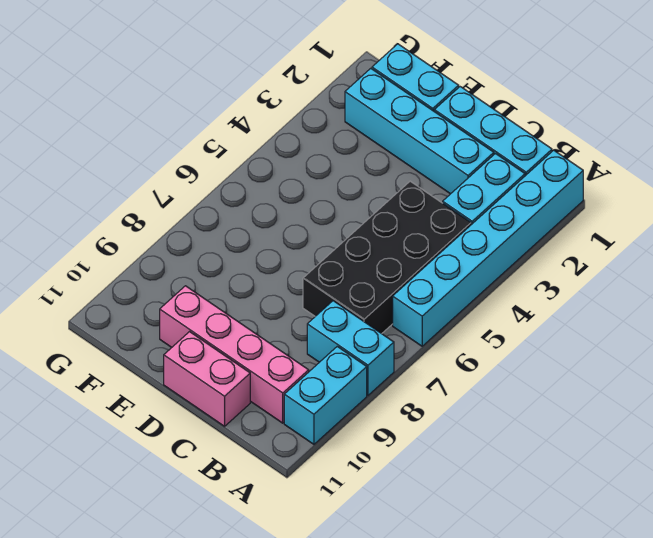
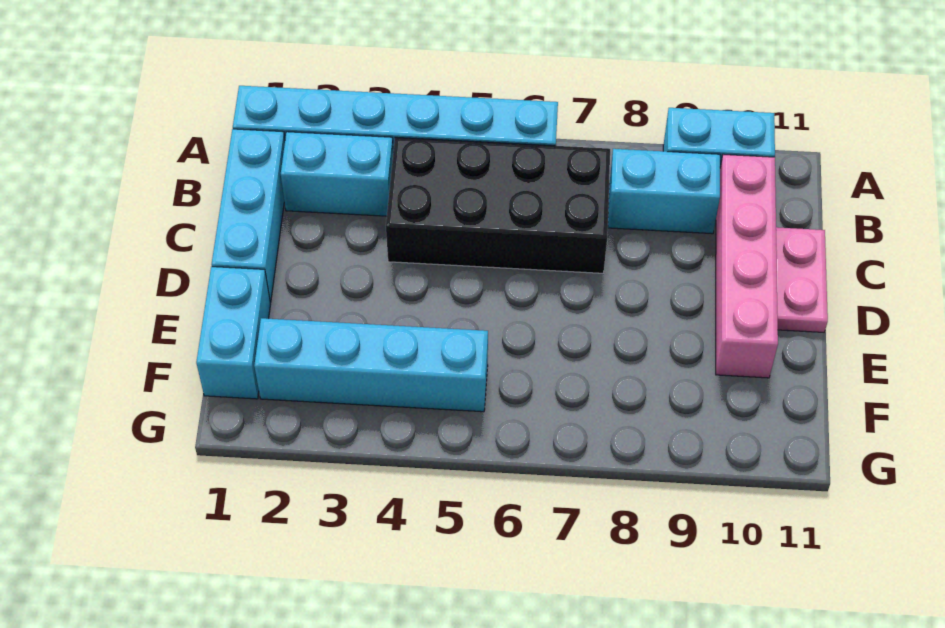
cyan 1x2 brick [307,301,394,395] -> cyan 1x2 brick turned to [608,149,720,234]
cyan 1x4 brick [345,68,494,194] -> cyan 1x4 brick turned to [254,318,488,412]
pink 1x2 brick [164,332,250,426] -> pink 1x2 plate [776,227,828,332]

